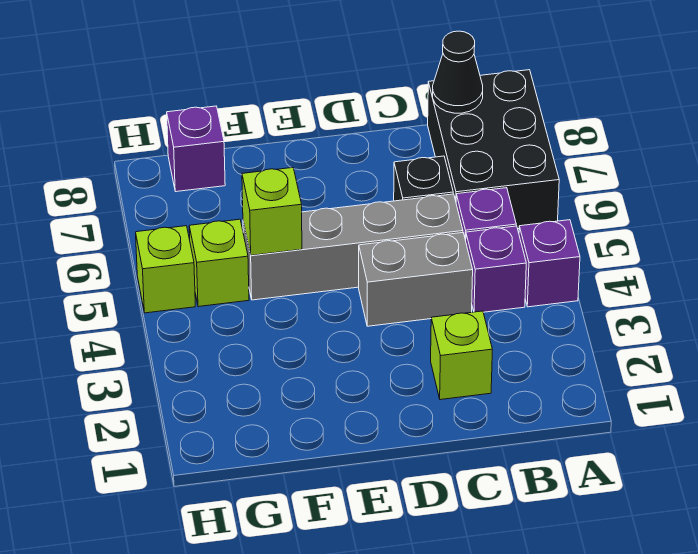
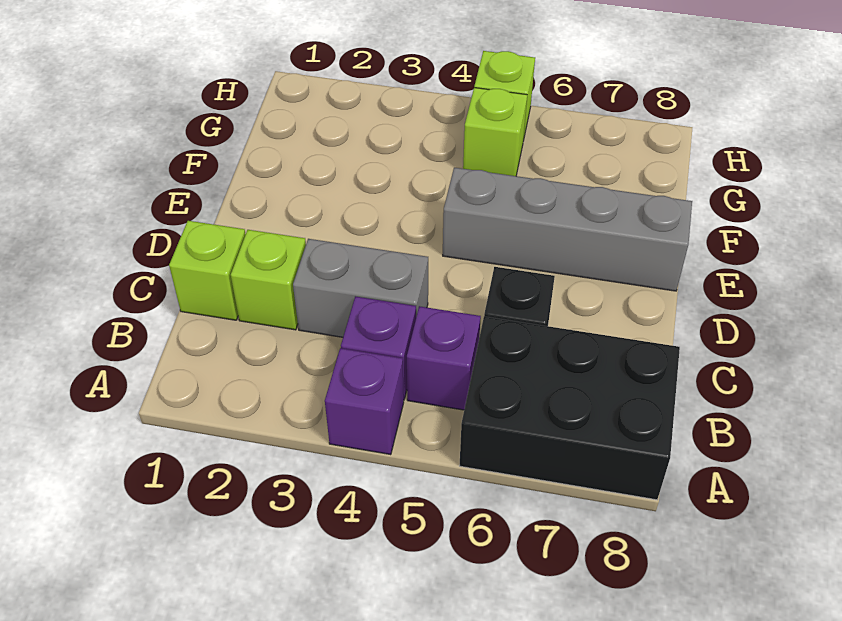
black 1x1 cone [433,31,483,113] -> none
grey 1x2 brick [359,233,473,326] -> grey 1x2 brick turned to [293,239,428,337]
grey 1x4 brick [243,194,463,300] -> grey 1x4 brick turned to [443,168,692,291]
lime 1x1 brick [242,168,302,255] -> lime 1x1 brick moved to [169,221,246,320]
purple 1x1 brick [167,106,225,192] -> none

